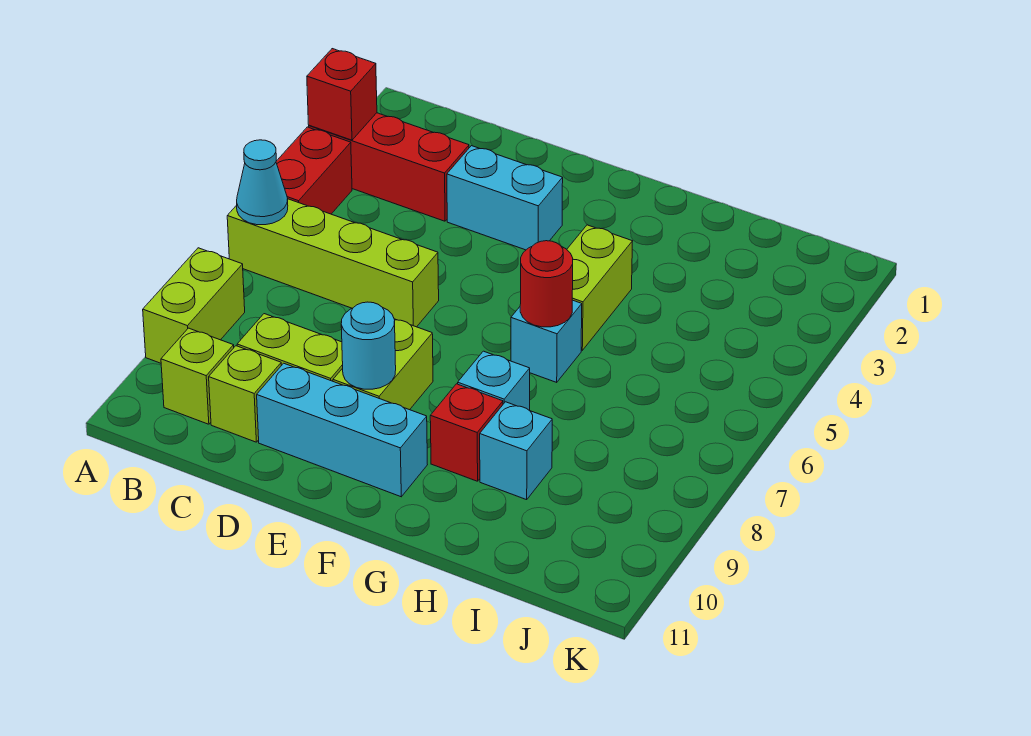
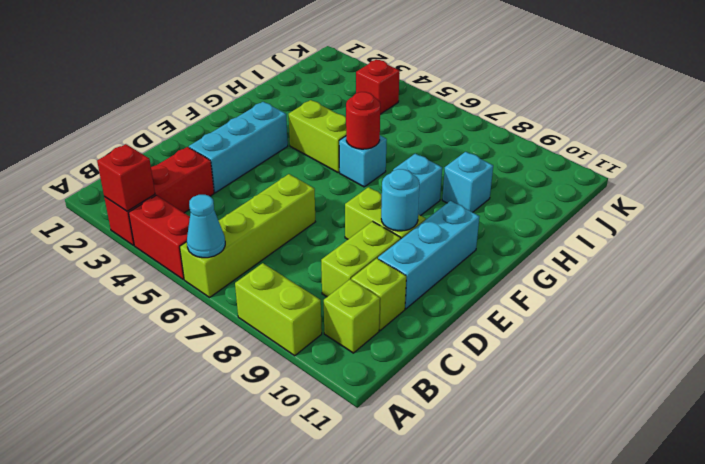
cyan 1x2 brick [447,146,563,250] -> cyan 1x3 brick [189,102,288,193]
red 1x1 brick [430,384,503,481] -> red 1x1 brick moved to [356,60,400,114]

